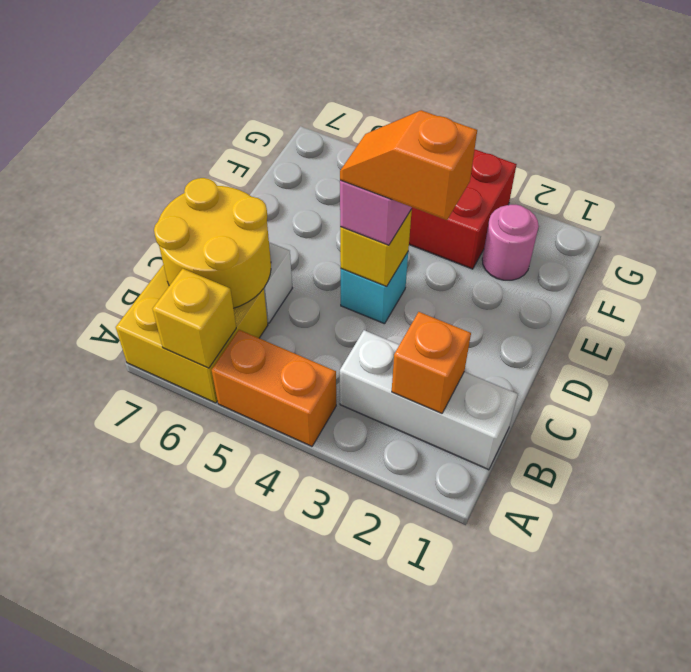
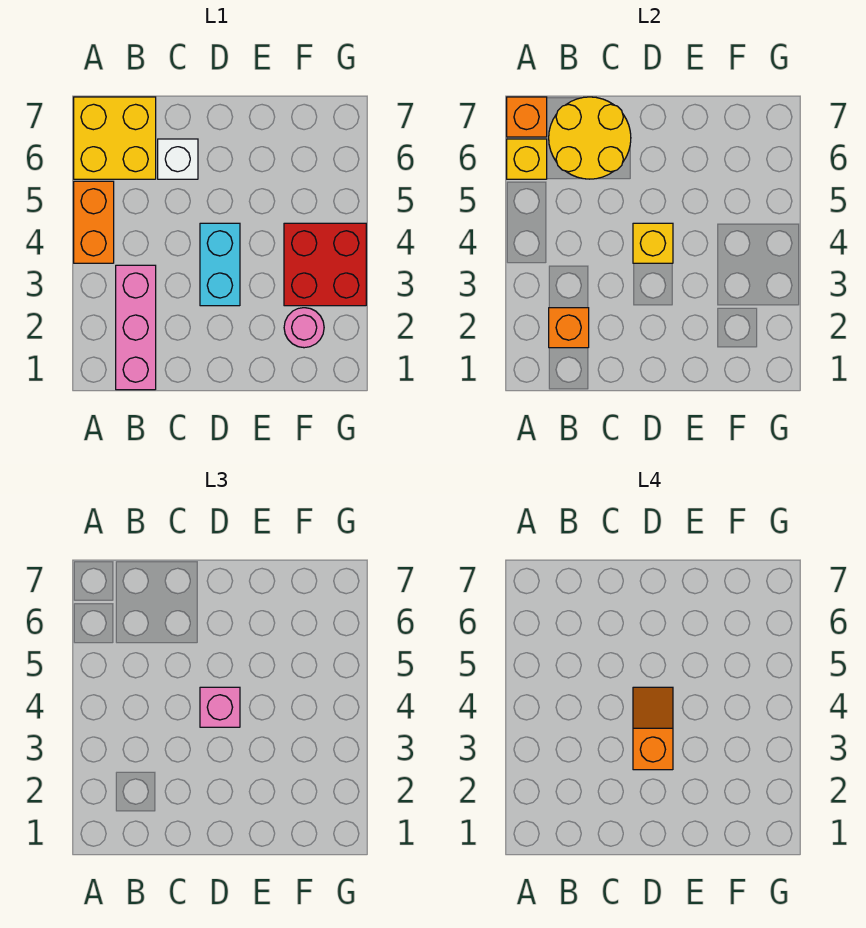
none -> orange 1x1 brick [507,97,547,137]
white 1x3 brick [340,330,518,470] -> pink 1x3 brick [116,265,156,390]
cyan 1x1 brick [341,252,408,324] -> cyan 1x2 brick [200,223,240,306]

